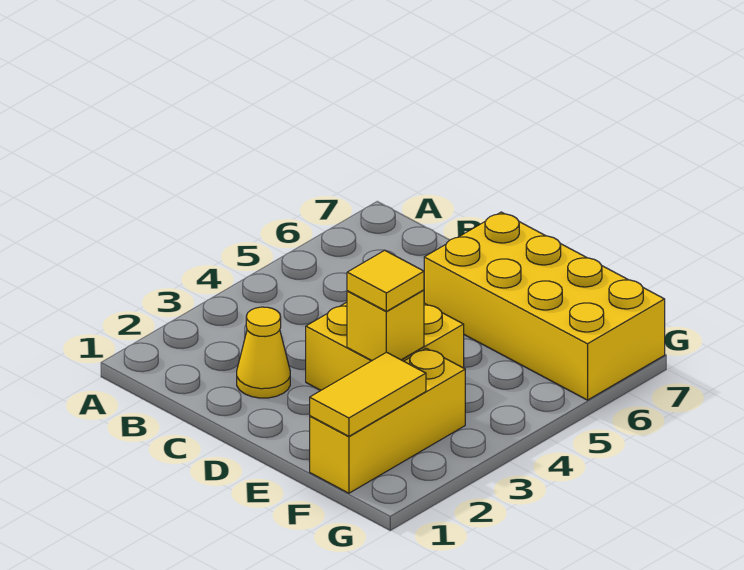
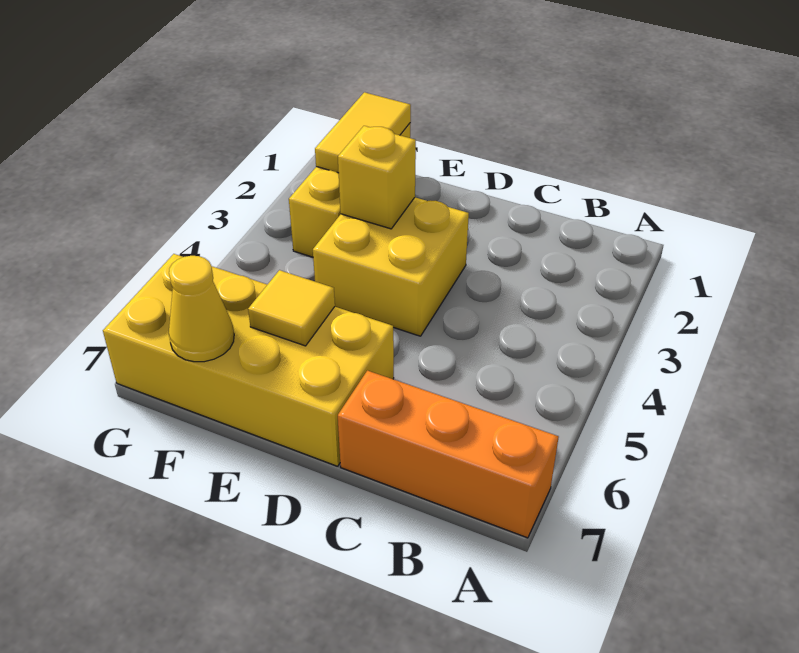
none -> orange 1x3 brick [338,371,559,538]
yellow 1x1 cone [237,307,290,398] -> yellow 1x1 cone moved to [169,256,234,362]
yellow 1x1 tile [347,250,424,311] -> yellow 1x1 tile moved to [248,270,335,346]

